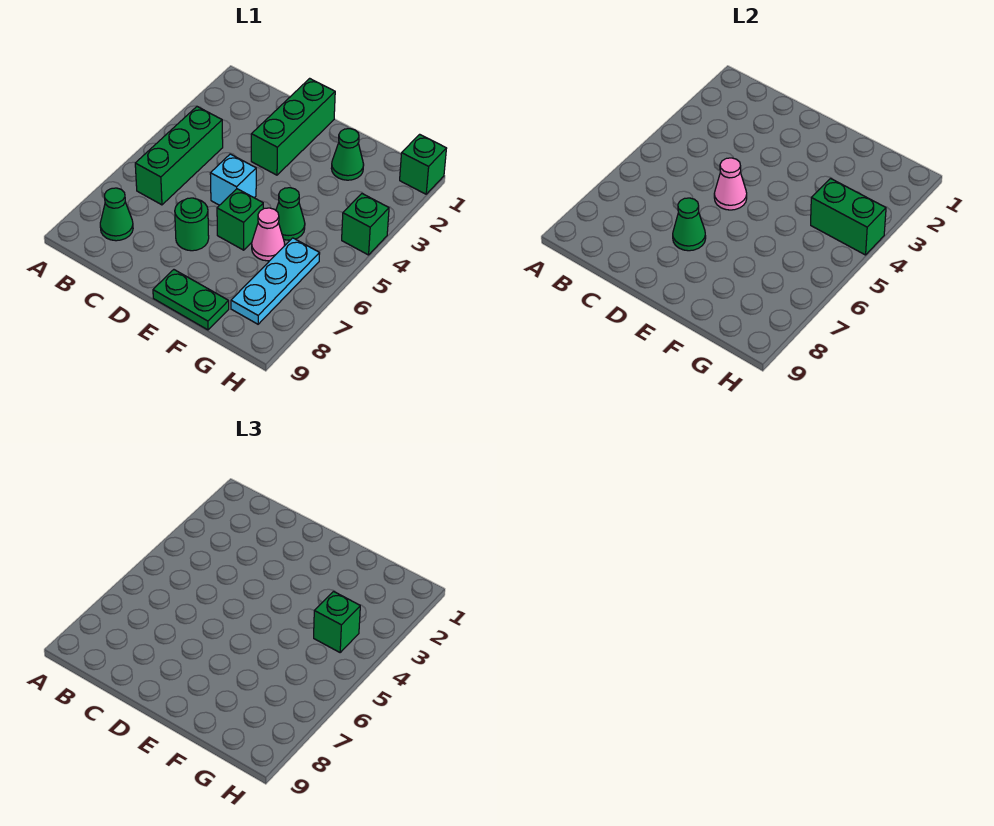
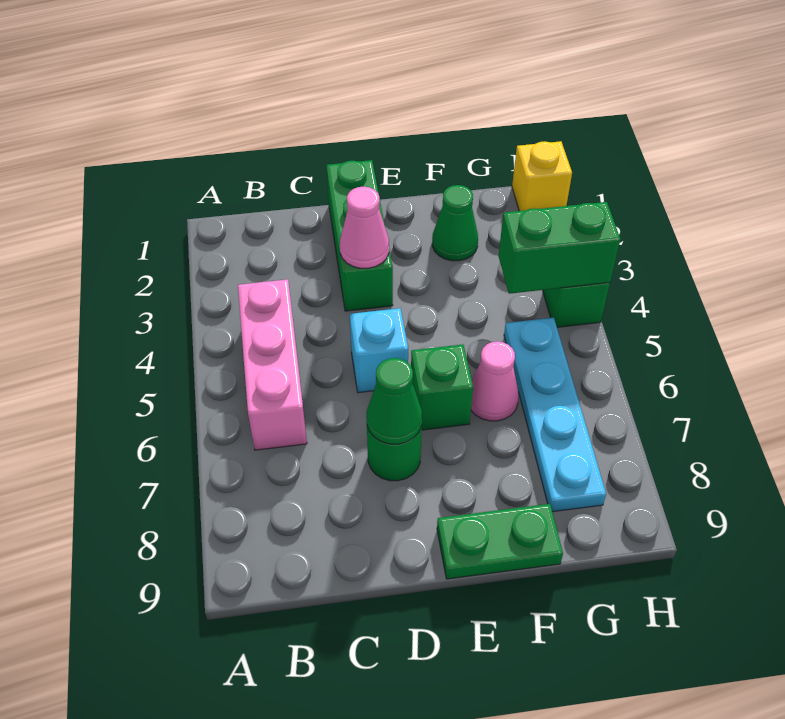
green 1x3 brick [135,107,223,205] -> pink 1x3 brick [238,279,307,450]
green 1x1 cone [100,188,133,241] -> none
pink 1x1 cone [714,158,747,210] -> pink 1x1 cone moved to [340,187,389,268]
green 1x1 cone [276,188,305,240] -> none
green 1x1 brick [314,592,360,652] -> none
cyan 1x3 plate [231,238,320,324] -> cyan 1x4 plate [504,318,606,512]
green 1x1 brick [400,134,447,194] -> yellow 1x1 brick [512,141,572,211]

